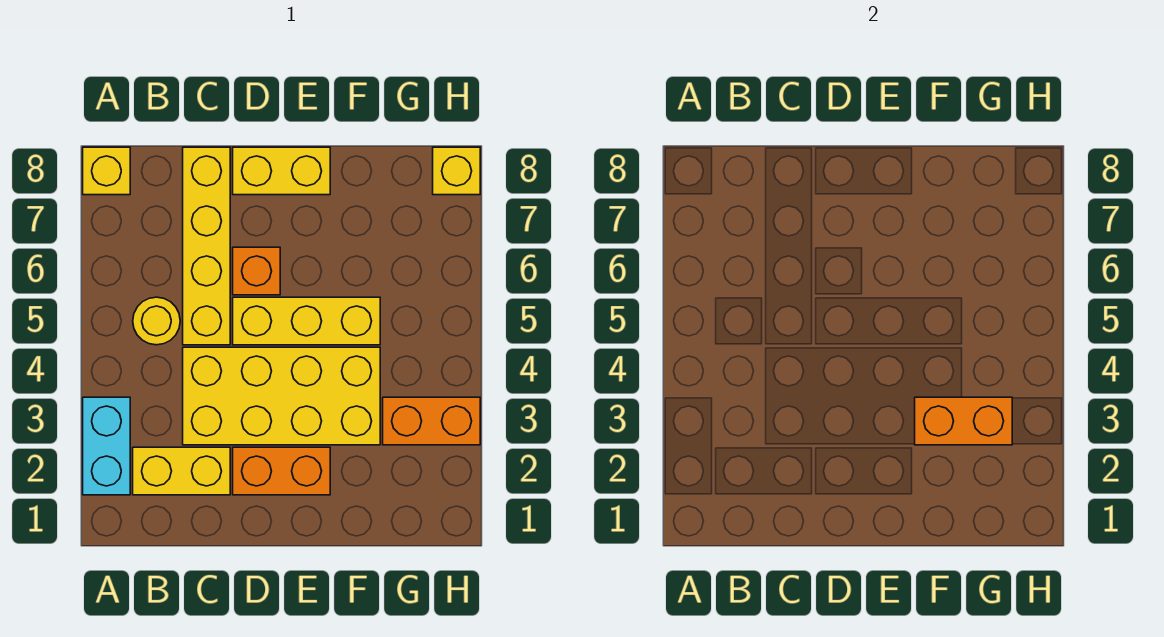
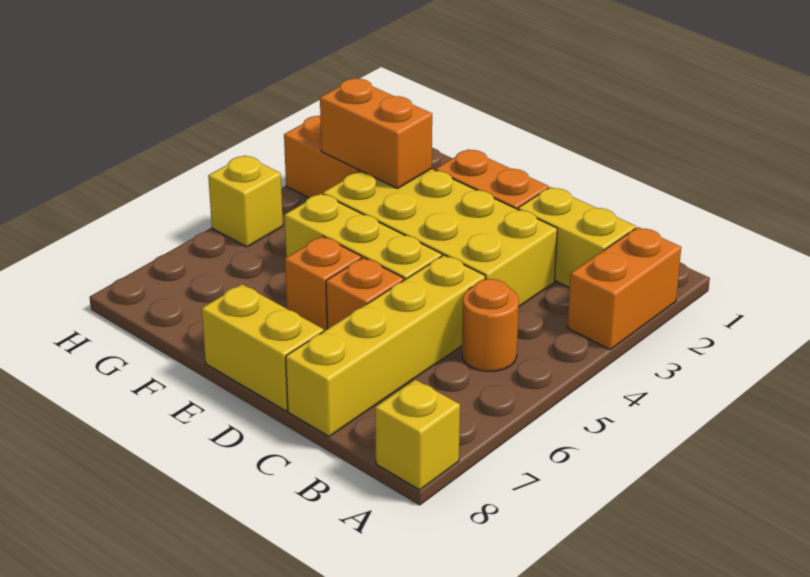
cyan 1x2 brick [83,397,130,495] -> orange 1x2 brick [567,227,681,350]
yellow 1x1 round brick [133,297,180,345] -> orange 1x1 round brick [462,279,519,372]
none -> orange 1x1 brick [285,236,362,331]
yellow 1x1 brick [433,147,480,195] -> yellow 1x1 brick moved to [208,156,283,247]

